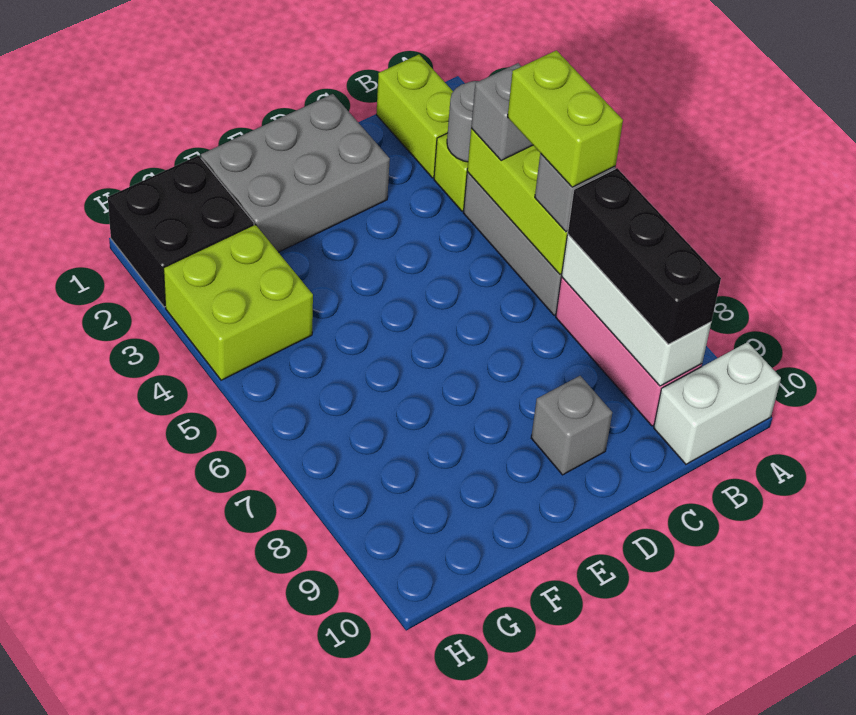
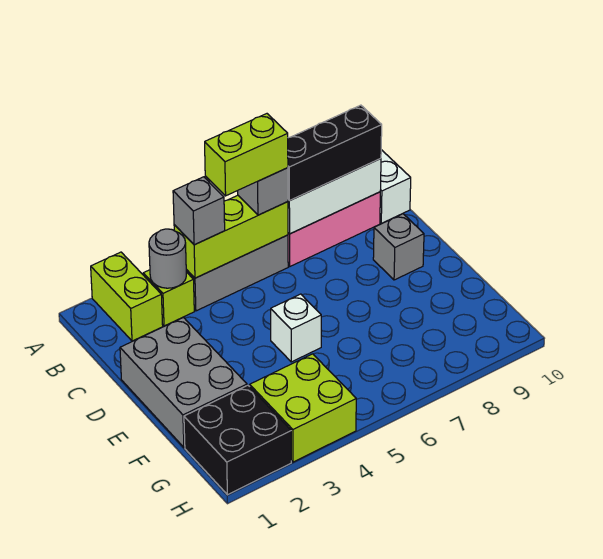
lime 1x2 brick [376,55,453,178] -> lime 1x2 brick turned to [91,252,163,341]
none -> white 1x1 brick [271,294,321,362]

